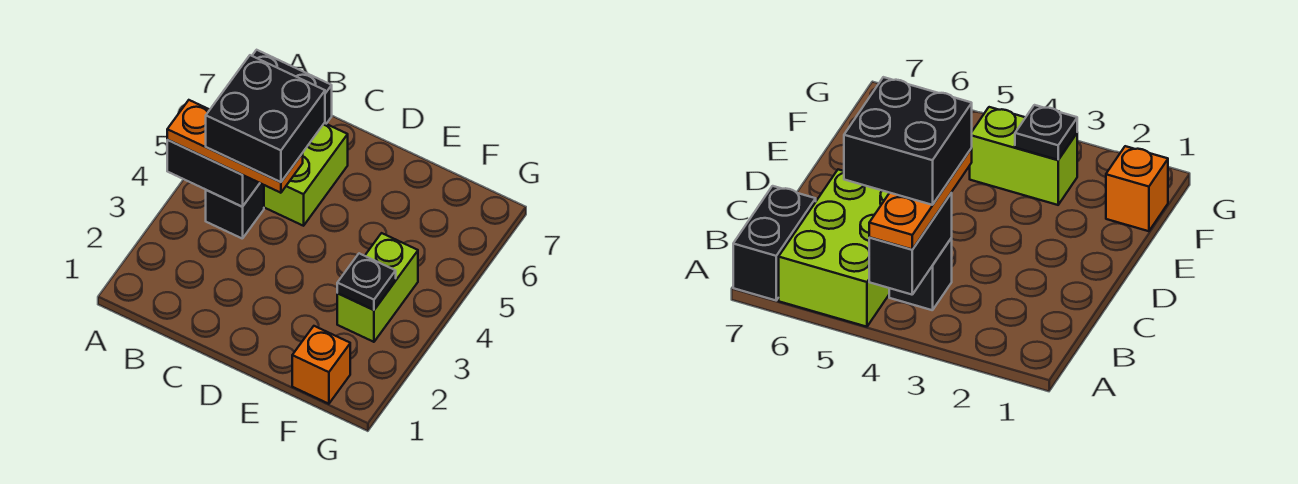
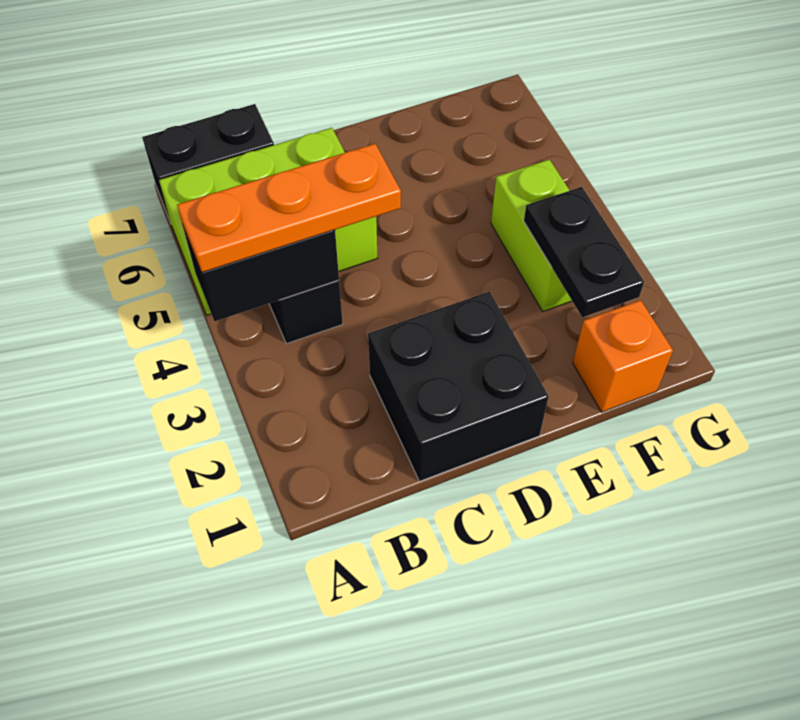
black 2x2 brick [206,55,325,182] -> black 2x2 brick moved to [368,292,549,481]
black 1x1 plate [337,253,396,310] -> black 1x2 plate [524,187,644,317]

